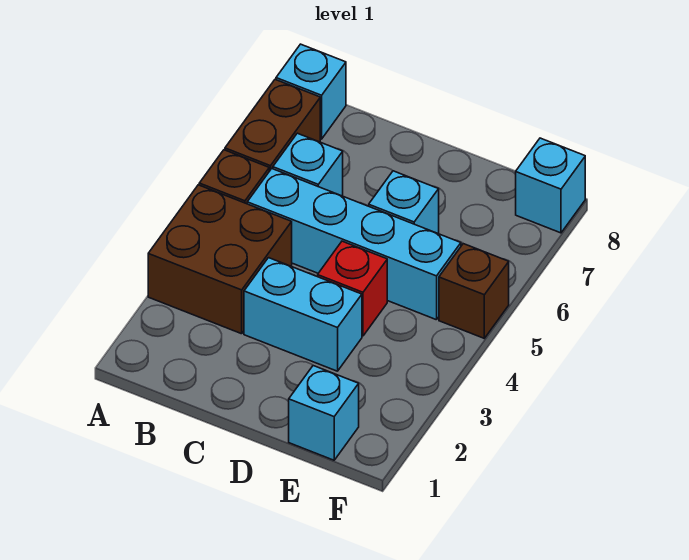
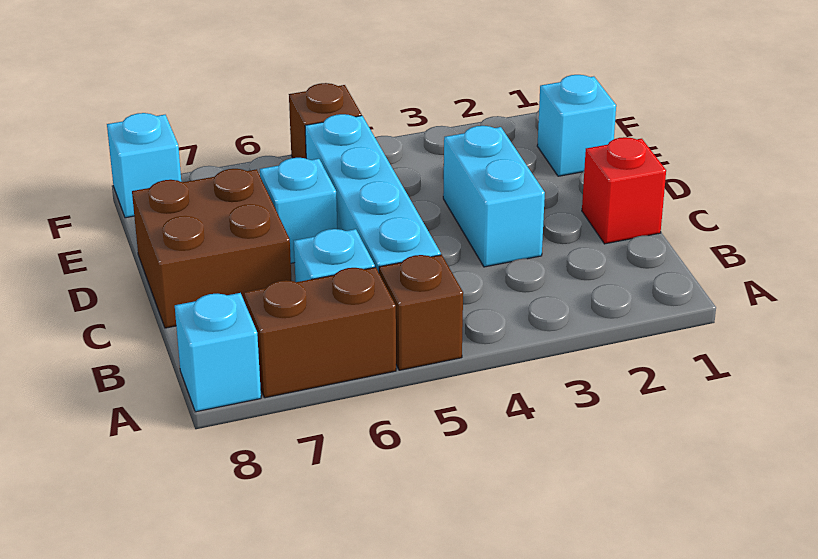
brown 2x2 brick [148,185,292,334] -> brown 2x2 brick moved to [132,169,292,328]
red 1x1 brick [318,241,387,336] -> red 1x1 brick moved to [582,137,666,244]

